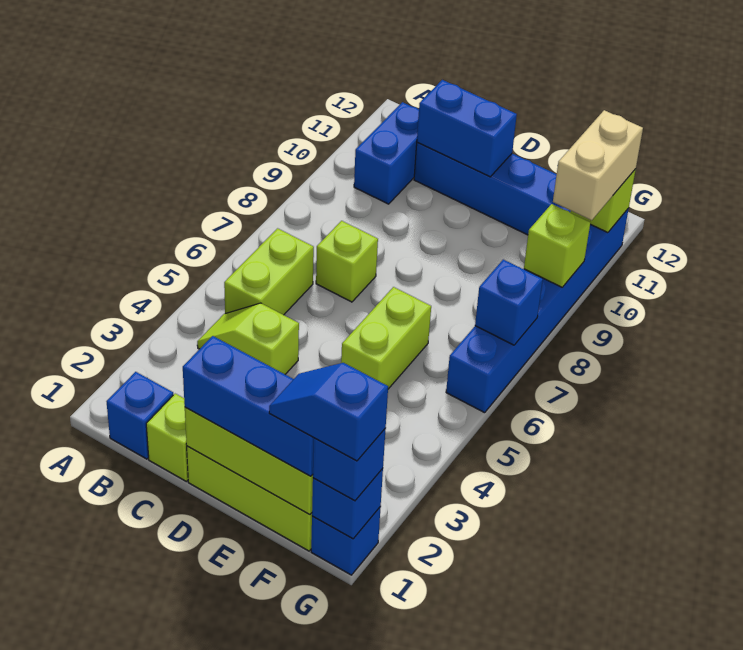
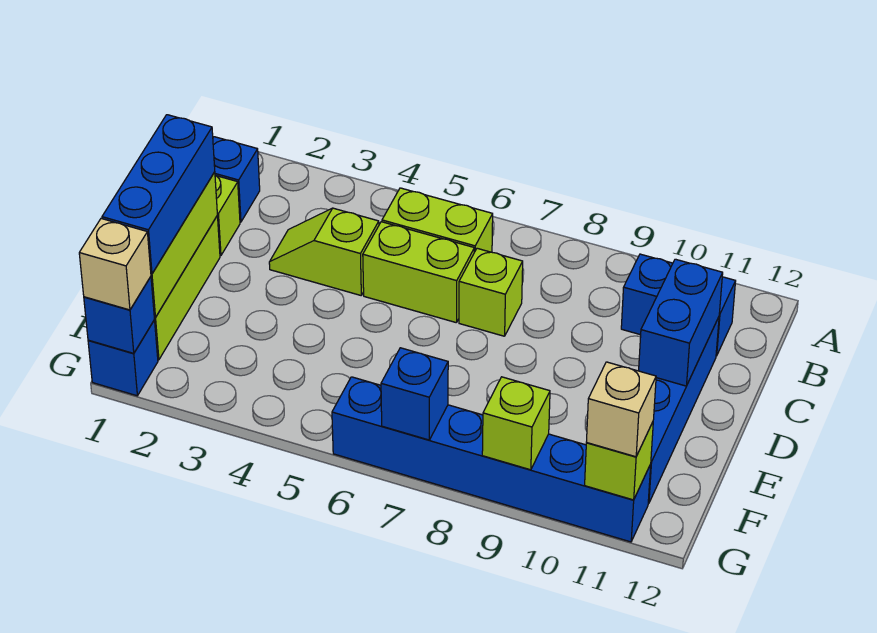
lime 1x2 slope [197,303,299,374] -> lime 1x2 slope turned to [269,208,379,295]
lime 1x2 brick [341,287,431,389] -> lime 1x2 brick moved to [363,222,474,323]
blue 1x2 slope [269,363,388,461] -> none
blue 1x1 brick [313,428,386,501] -> tan 1x1 brick [79,219,151,310]
tan 1x2 brick [553,110,643,220] -> tan 1x1 brick [587,362,656,457]

